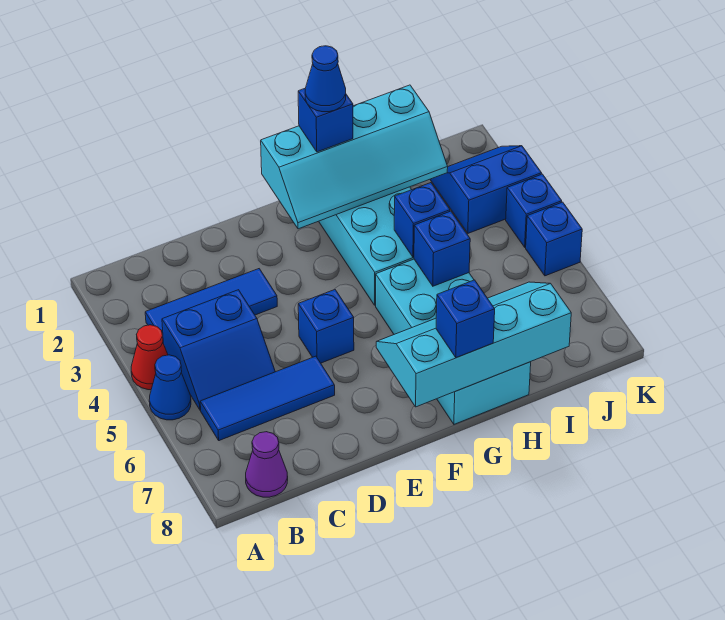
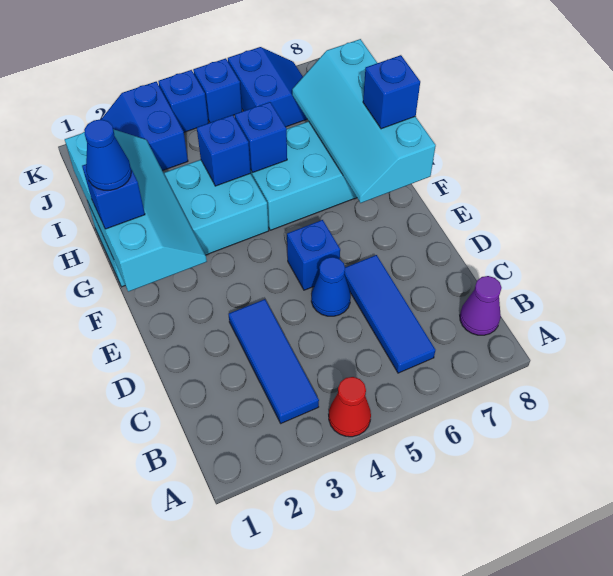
blue 1x1 cone [149,355,191,420] -> blue 1x1 cone moved to [311,257,351,316]
blue 2x2 slope [162,290,275,410] -> blue 2x2 slope moved to [228,47,307,127]

